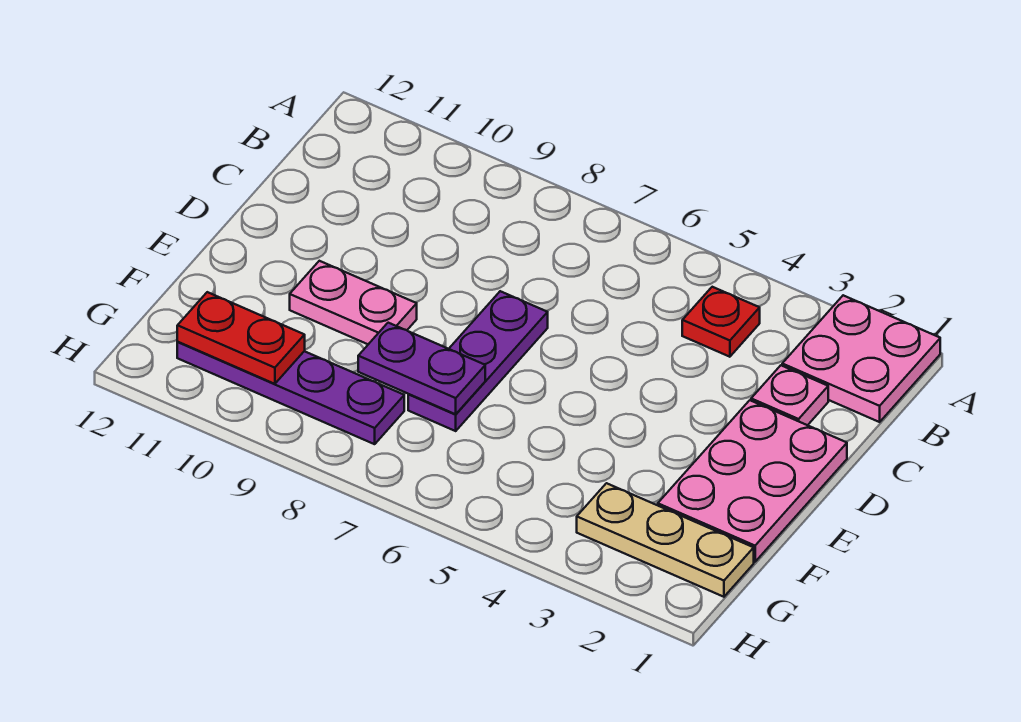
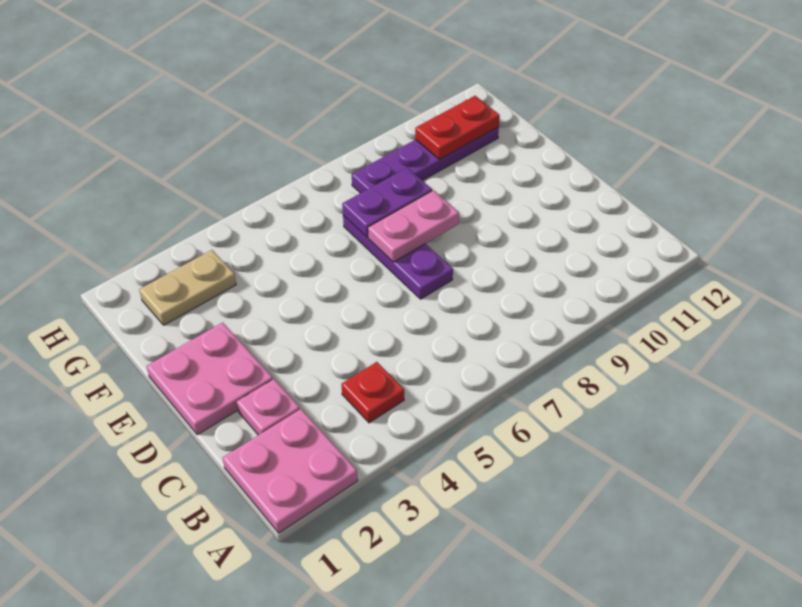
pink 2x3 plate [658,400,847,562] -> pink 2x2 plate [147,322,273,435]
pink 1x2 plate [290,261,417,344] -> pink 1x2 plate moved to [368,190,459,262]
tan 1x3 plate [577,483,754,597] -> tan 1x2 plate [139,250,236,325]

